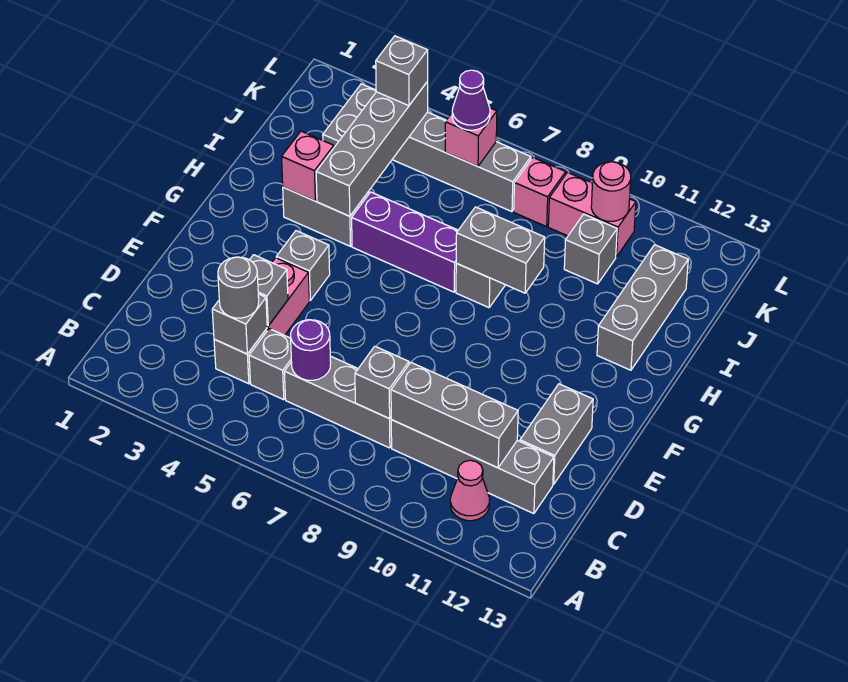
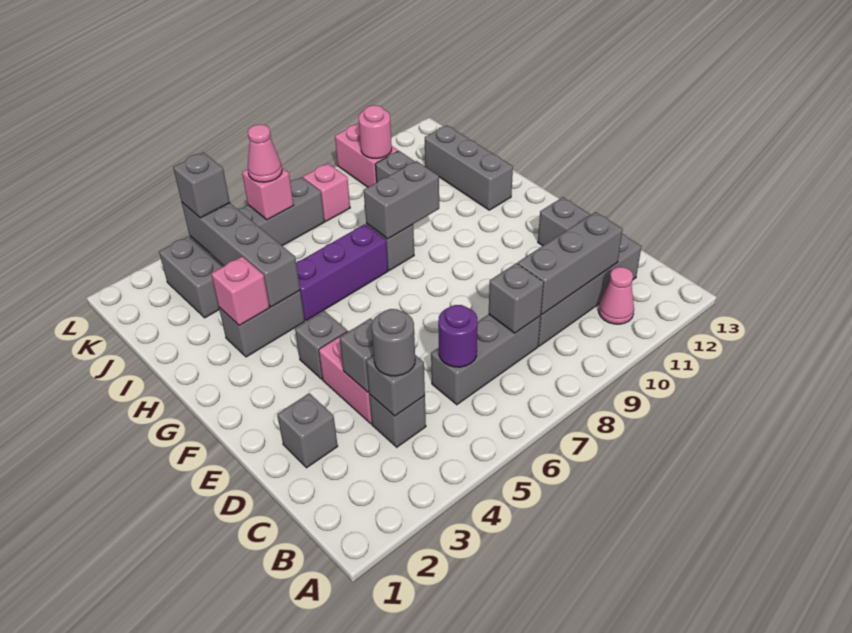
grey 1x1 brick [249,329,291,400] -> grey 1x1 brick moved to [277,393,338,468]
purple 1x1 cone [452,70,490,130] -> pink 1x1 cone [248,125,282,182]
pink 1x2 brick [548,172,636,257] -> pink 1x2 brick turned to [335,124,398,187]

